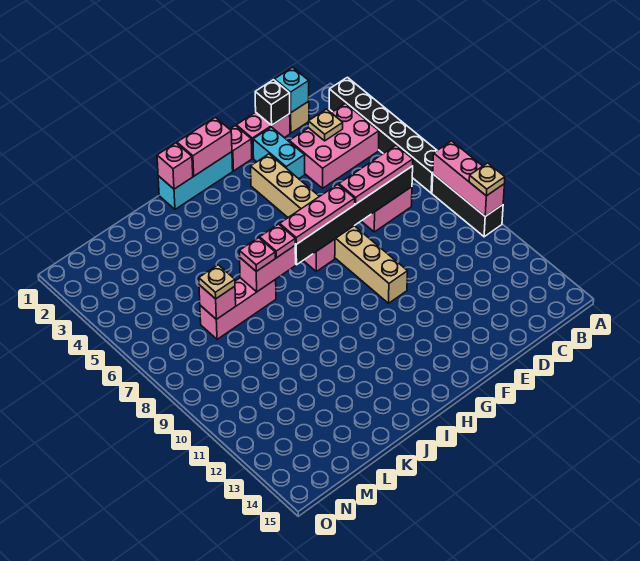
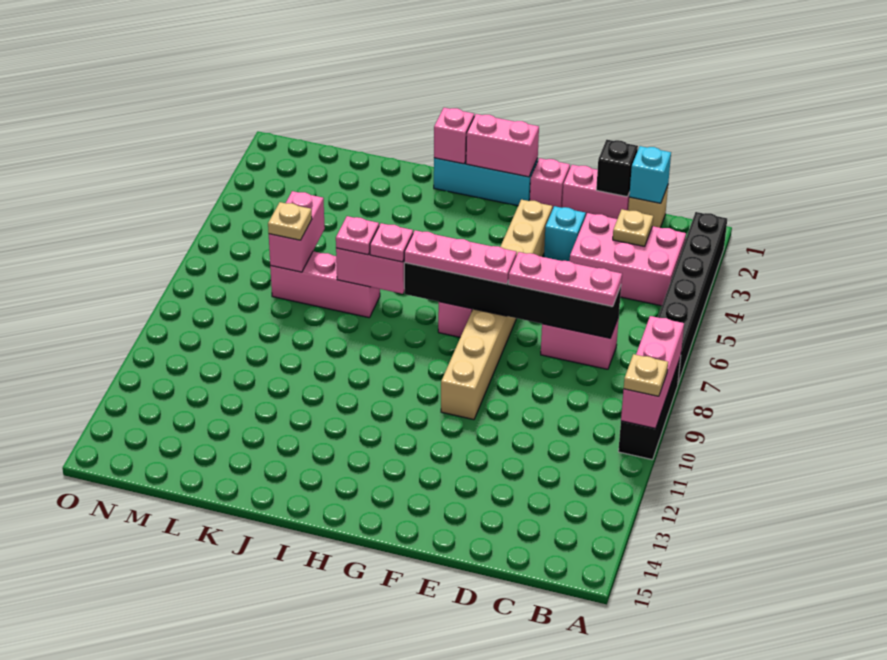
cyan 1x2 brick [253,127,305,179] -> cyan 1x1 brick [544,206,586,261]
pink 1x1 brick [199,285,236,319] -> pink 1x2 brick [269,191,325,272]

